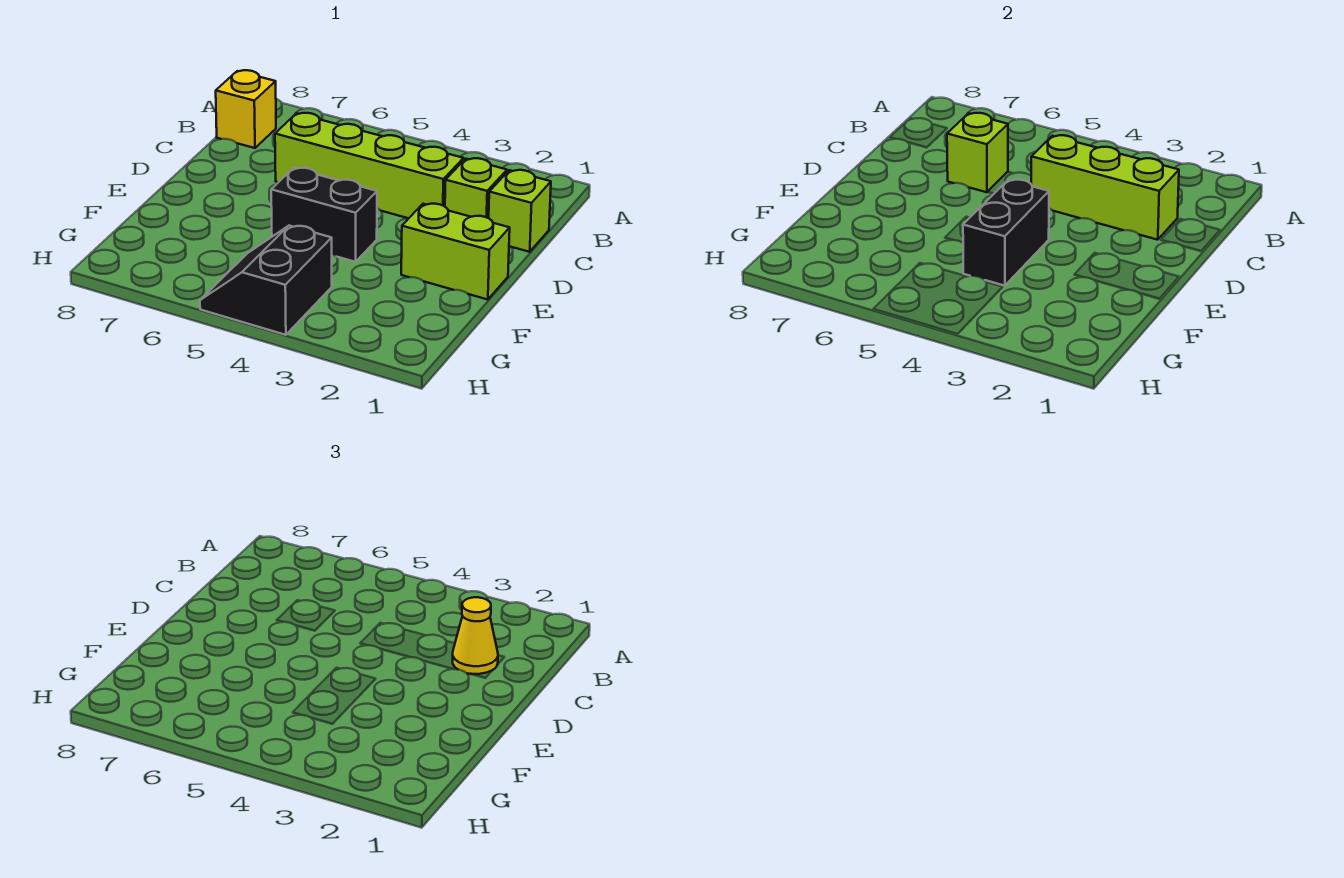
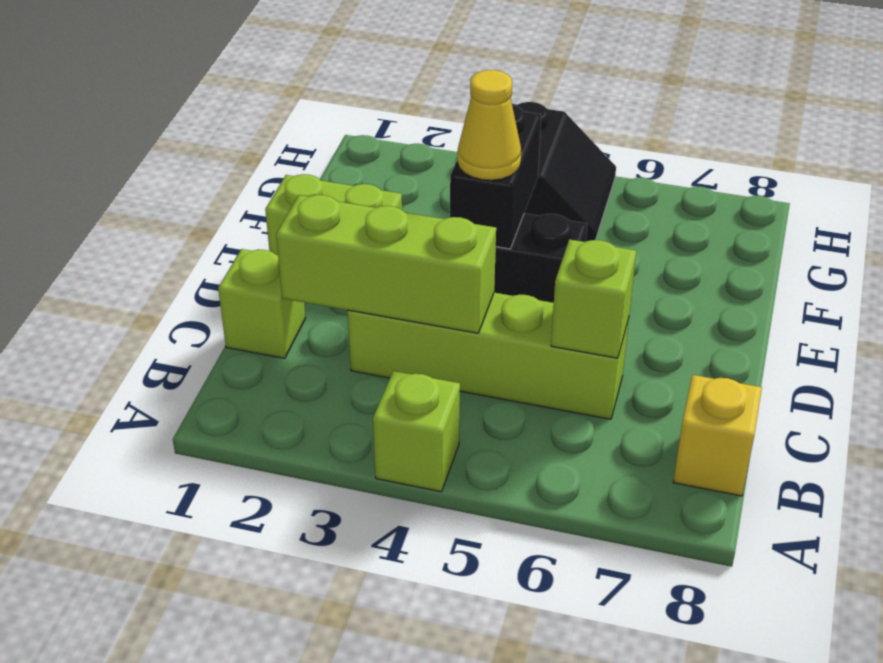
lime 1x1 brick [445,158,507,218] -> lime 1x1 brick moved to [373,371,460,492]
yellow 1x1 cone [452,597,498,674] -> yellow 1x1 cone moved to [457,70,521,180]

